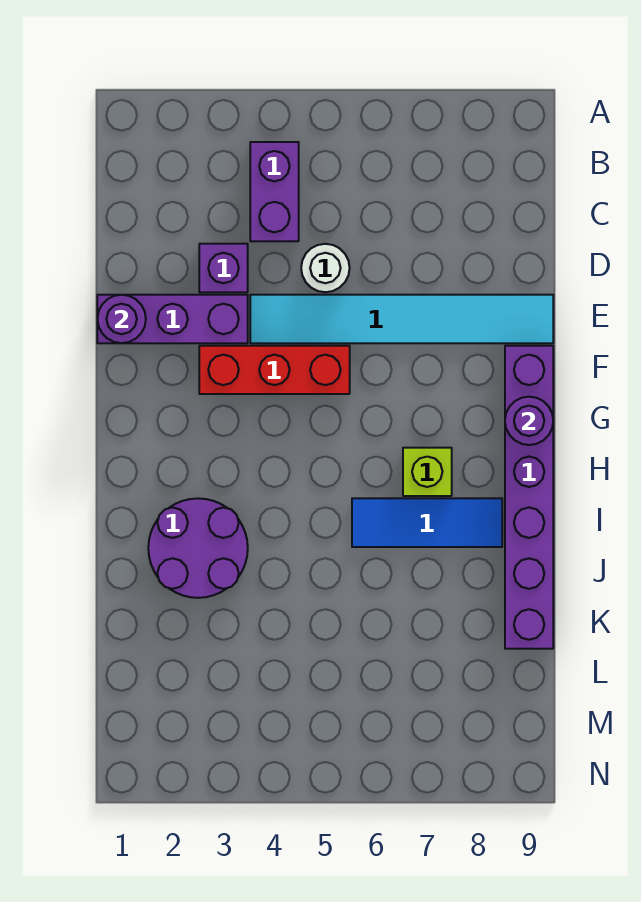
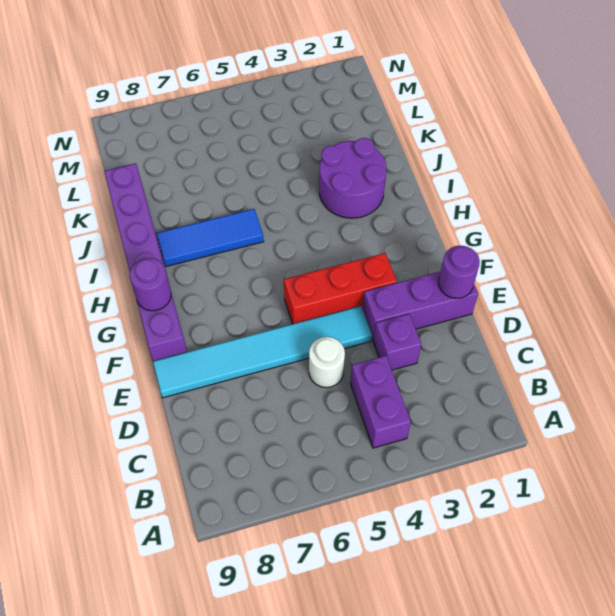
lime 1x1 brick [403,448,452,496] -> none

